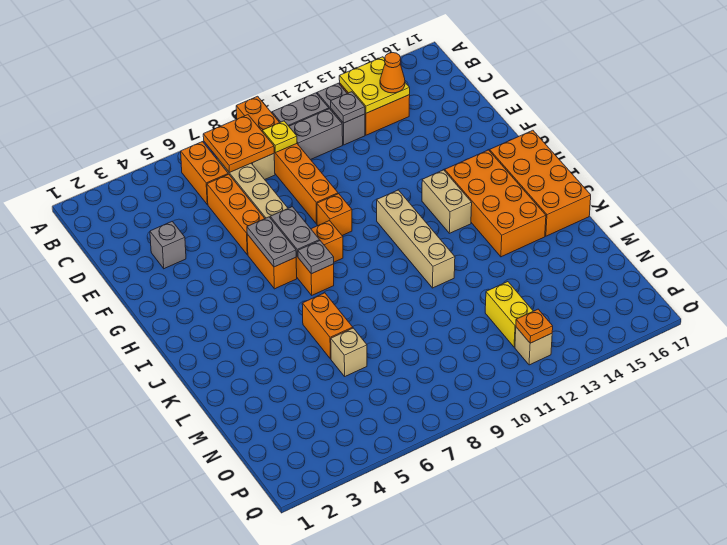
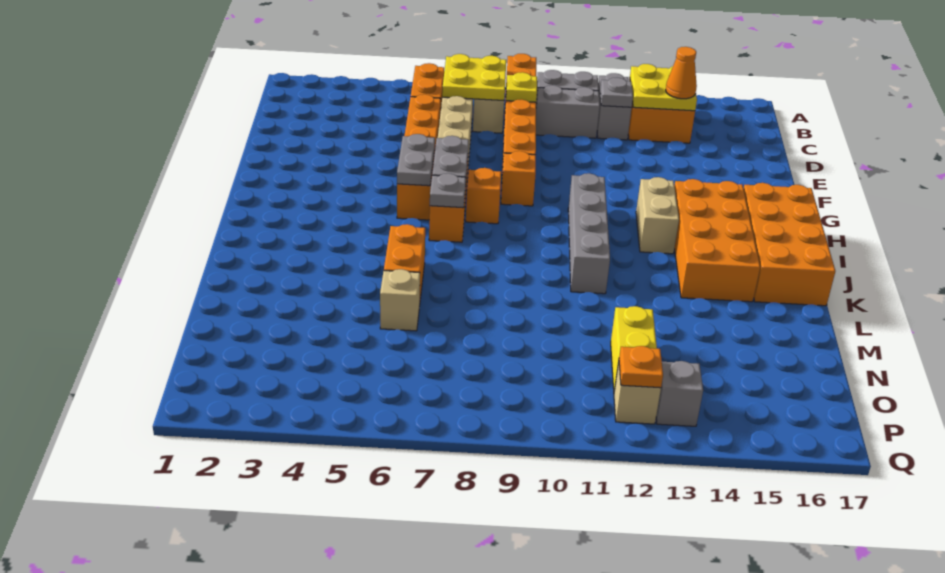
orange 2x2 plate [203,115,274,173] -> yellow 2x2 plate [442,54,506,100]
grey 1x1 brick [150,221,186,269] -> grey 1x1 brick moved to [656,361,703,426]
tan 1x4 brick [377,190,455,288] -> grey 1x4 brick [568,173,610,294]

